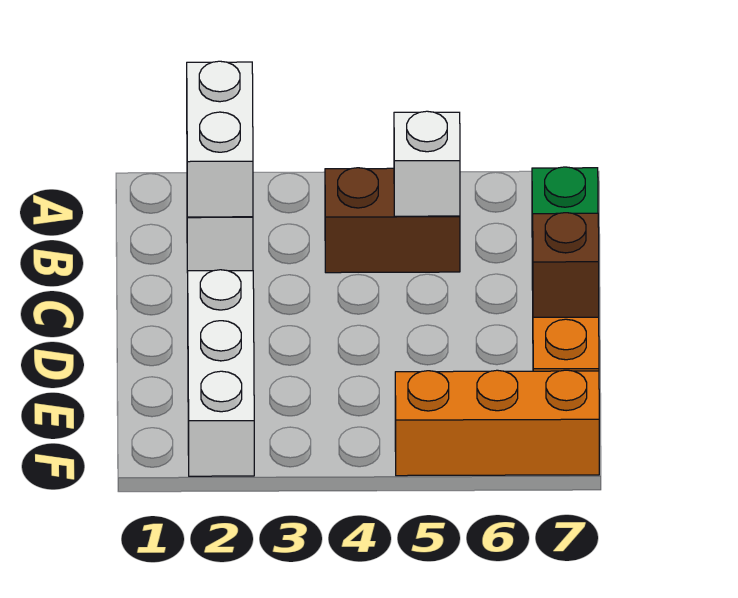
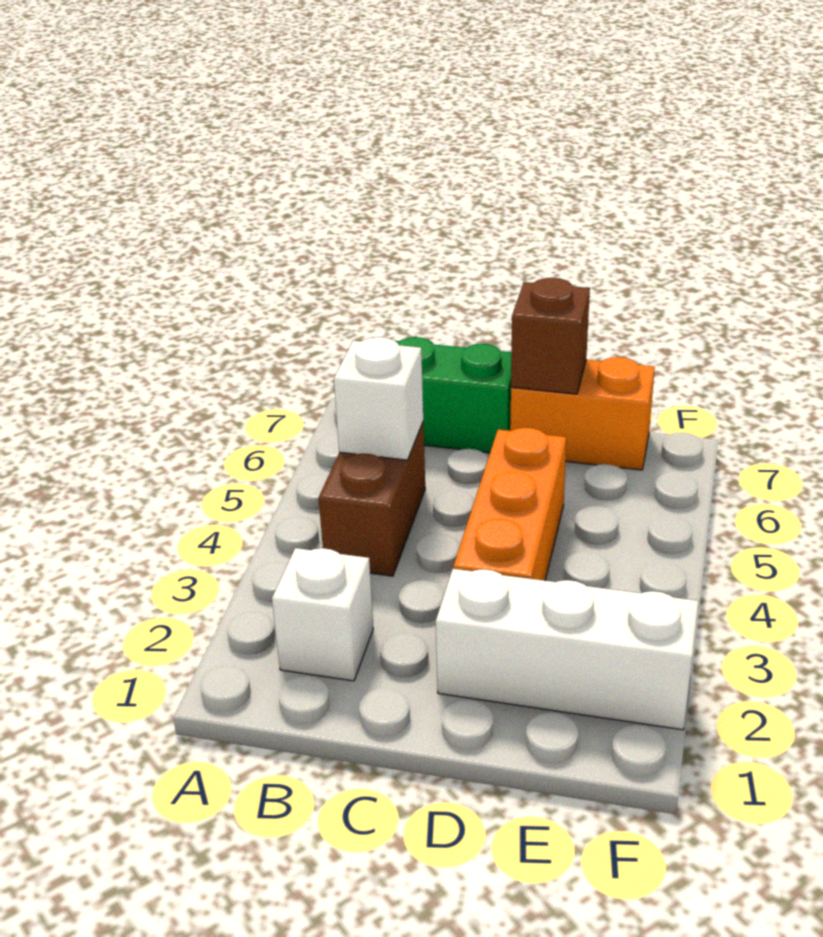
white 1x2 brick [187,61,253,217] -> none
orange 1x3 brick [395,370,599,476] -> orange 1x3 brick moved to [453,427,566,581]

